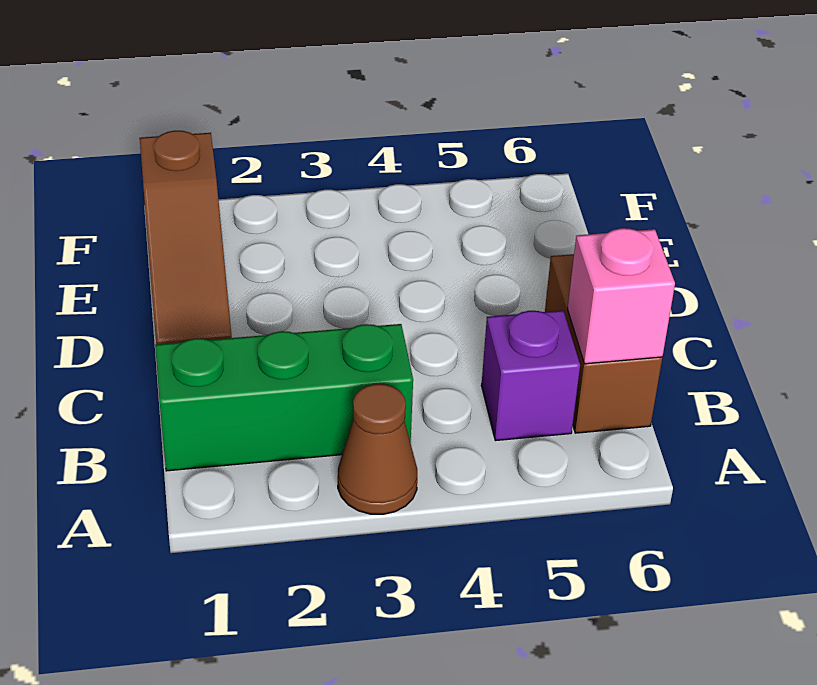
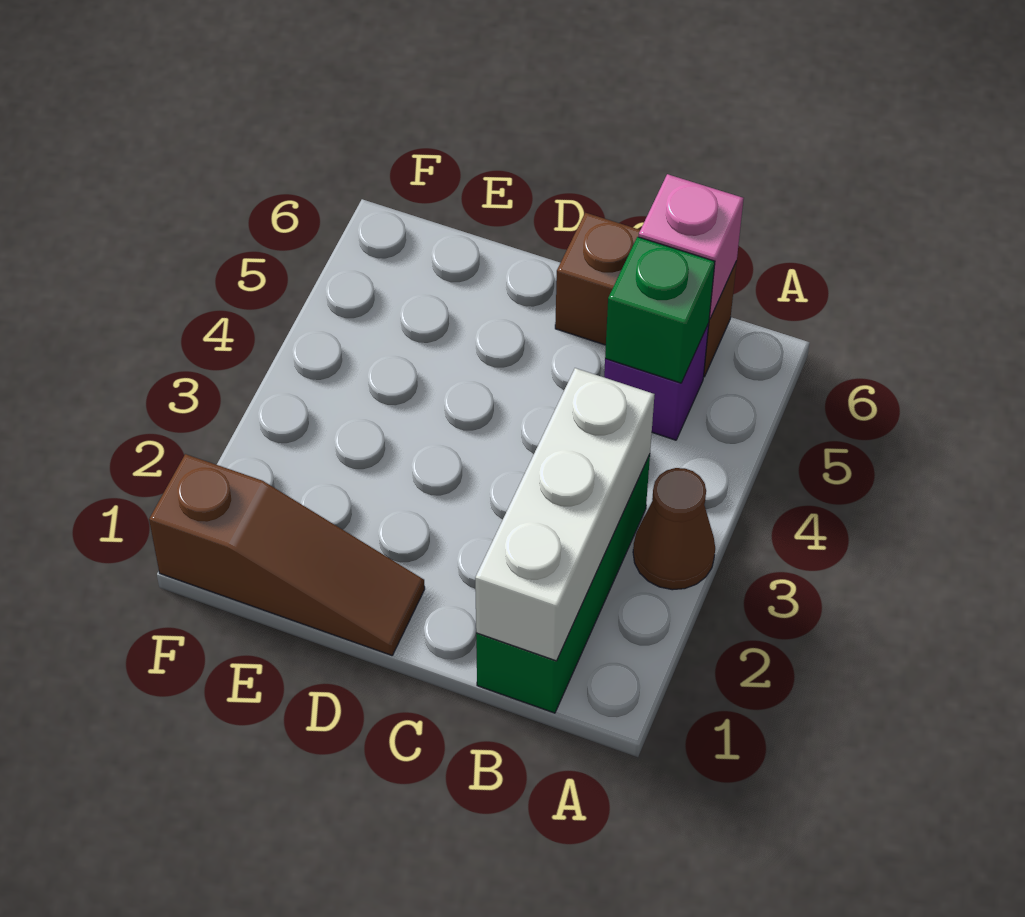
none -> white 1x3 brick [475,368,655,661]
none -> green 1x1 brick [605,237,715,383]

